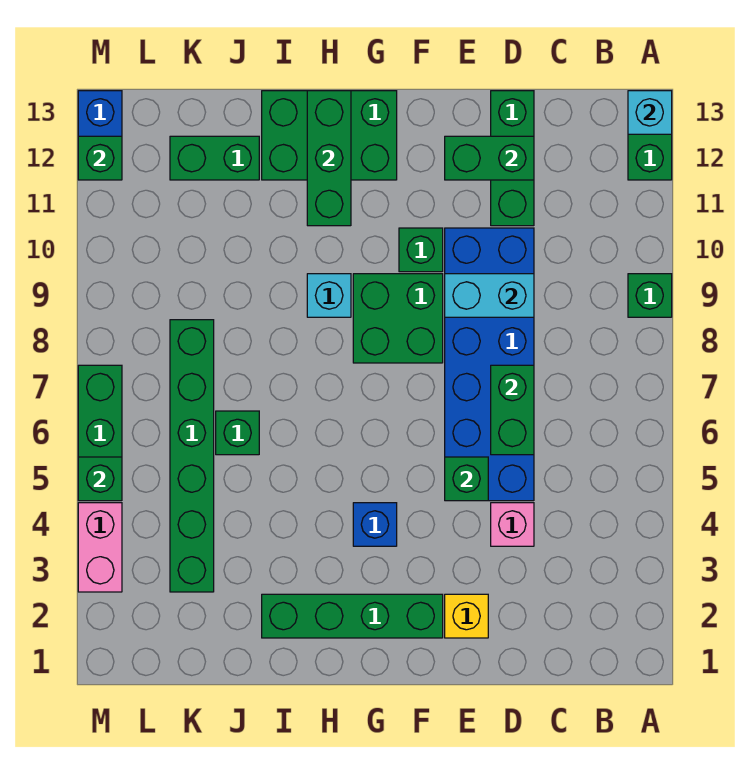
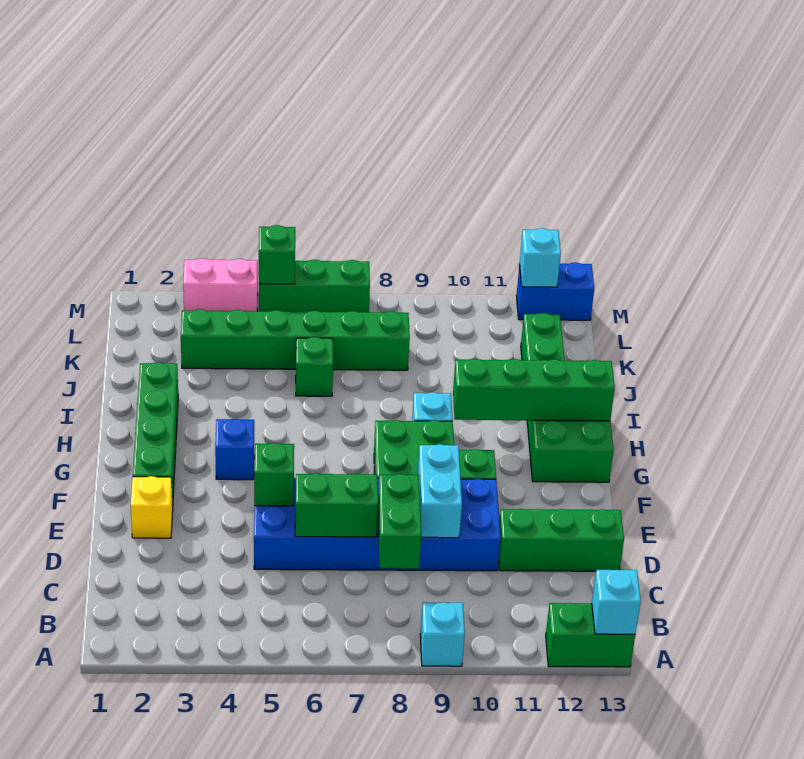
green 1x1 brick [628,274,672,317] -> cyan 1x1 brick [420,602,465,666]
pink 1x1 brick [491,503,534,546] -> none
green 1x2 brick [445,136,534,180] -> green 1x2 brick moved to [378,474,422,569]
green 1x3 brick [307,91,351,226] -> green 1x4 brick [453,359,615,421]
green 1x1 brick [78,136,122,180] -> cyan 1x1 brick [520,228,561,287]

